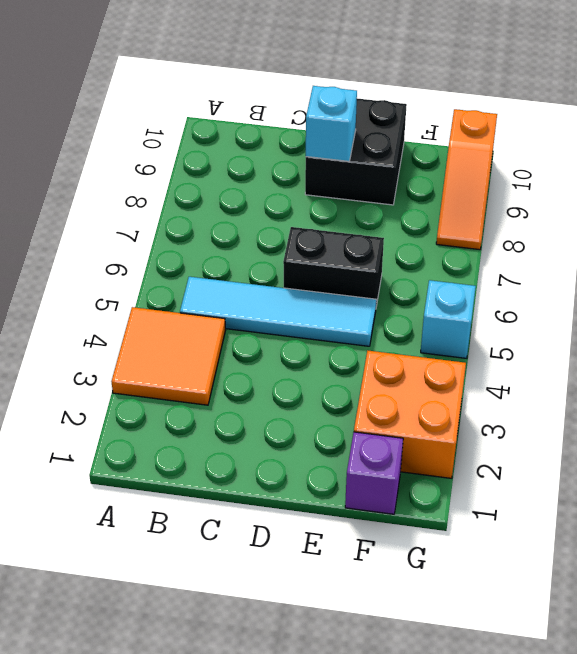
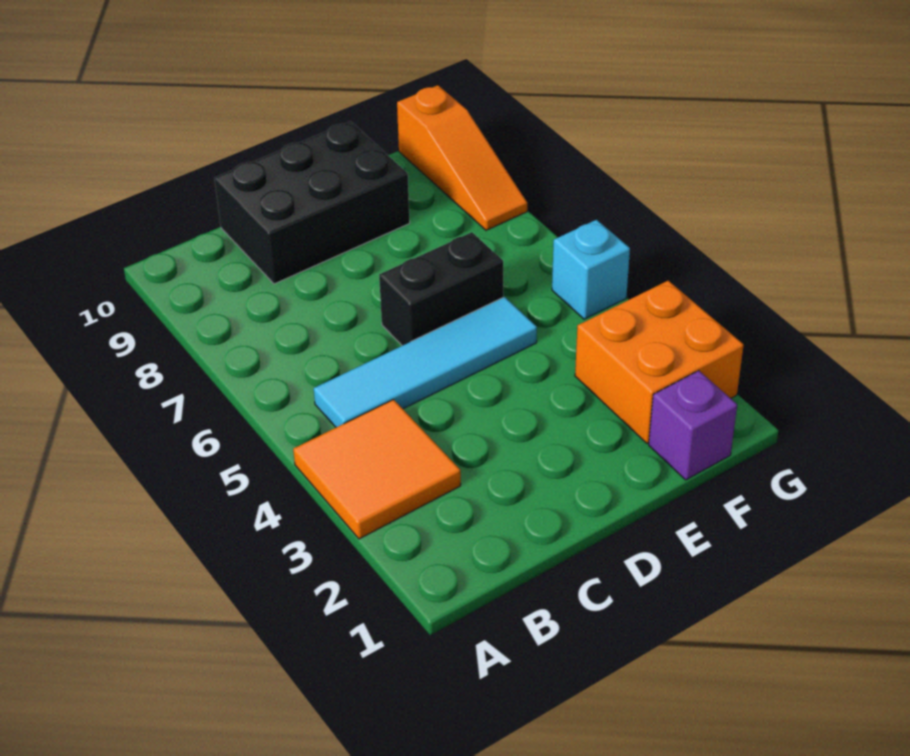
black 2x2 brick [305,99,407,205] -> black 2x3 brick [214,121,410,284]
cyan 1x1 brick [306,86,357,161] -> none

